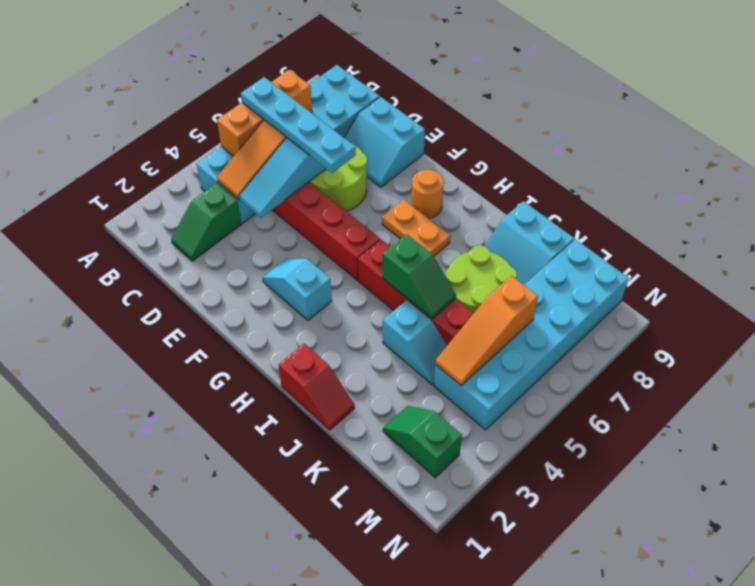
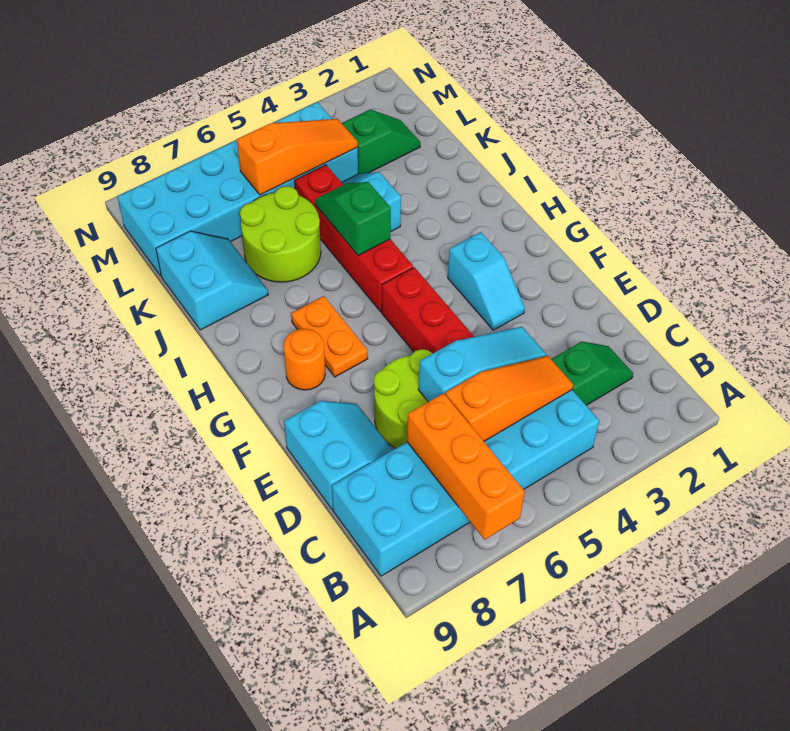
orange 1x3 brick [217,70,312,156] -> orange 1x3 brick turned to [407,393,525,539]
cyan 1x4 plate [241,77,356,173] -> none
red 1x2 slope [278,344,355,430] -> none
green 1x2 slope [383,406,462,478] -> green 1x2 slope turned to [342,109,420,174]

